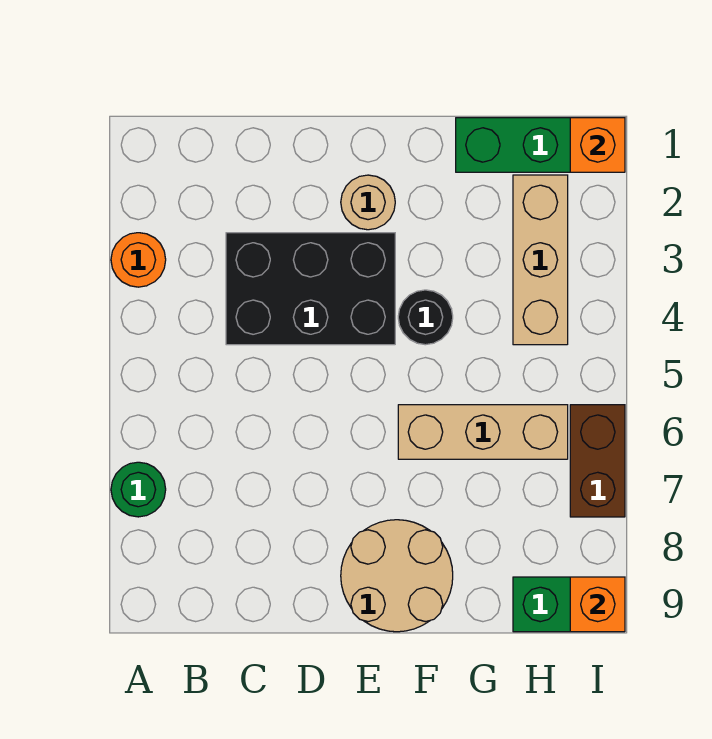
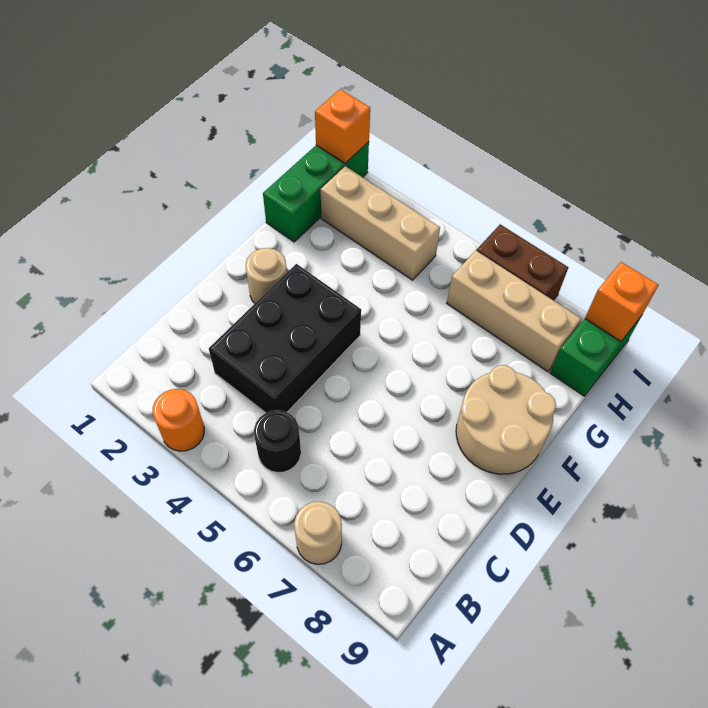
green 1x1 round brick [111,462,166,517] -> tan 1x1 round brick [294,502,342,564]
black 1x1 round brick [398,290,453,345] -> black 1x1 round brick moved to [254,410,301,473]
tan 1x3 brick [398,405,568,459] -> tan 1x3 brick turned to [447,251,581,372]

